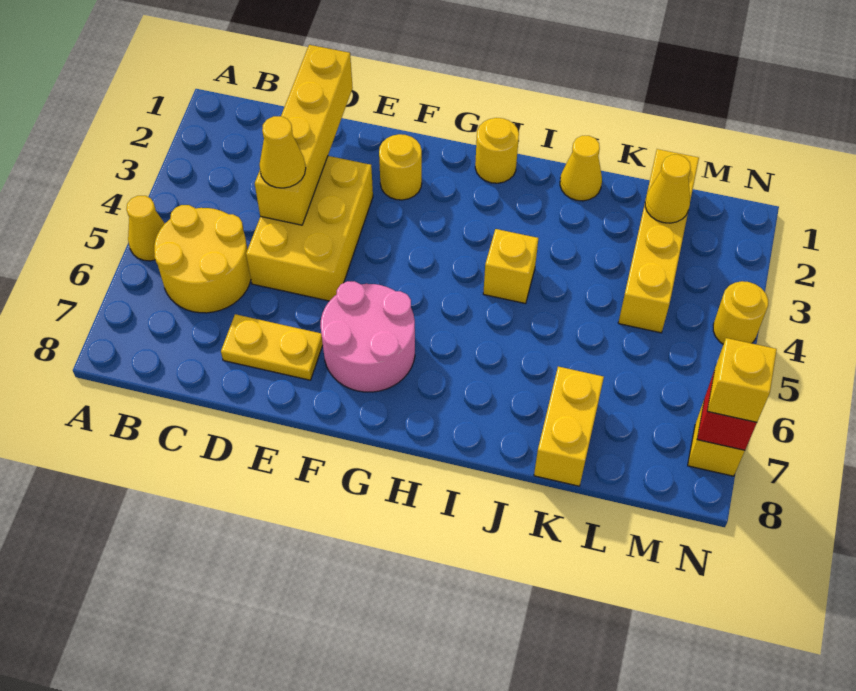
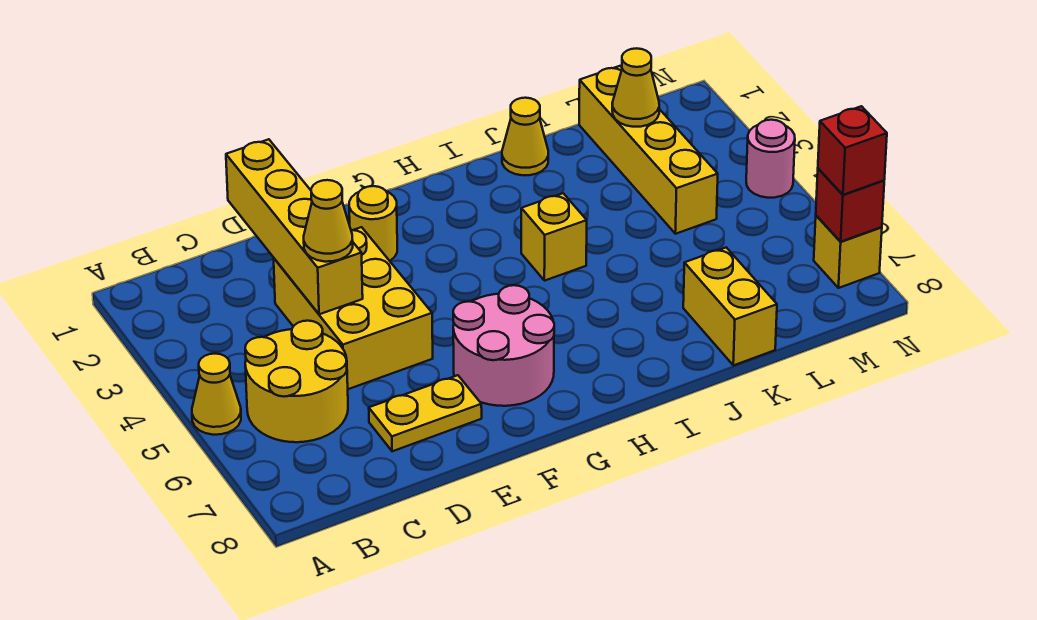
yellow 1x1 round brick [475,118,519,183] -> none
yellow 1x1 round brick [713,281,768,344] -> pink 1x1 round brick [746,120,795,198]
yellow 1x1 brick [707,338,777,422] -> red 1x1 brick [818,106,887,195]

